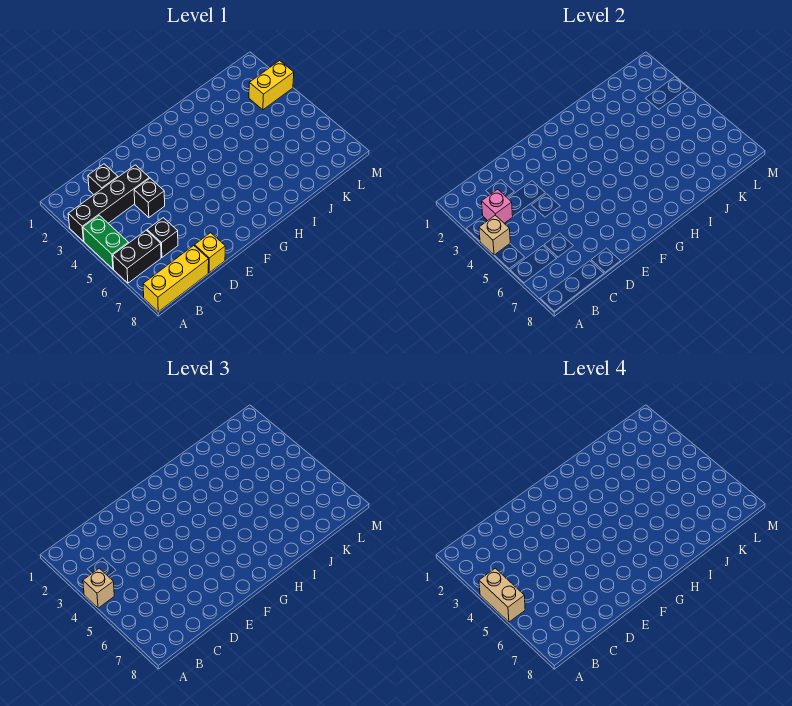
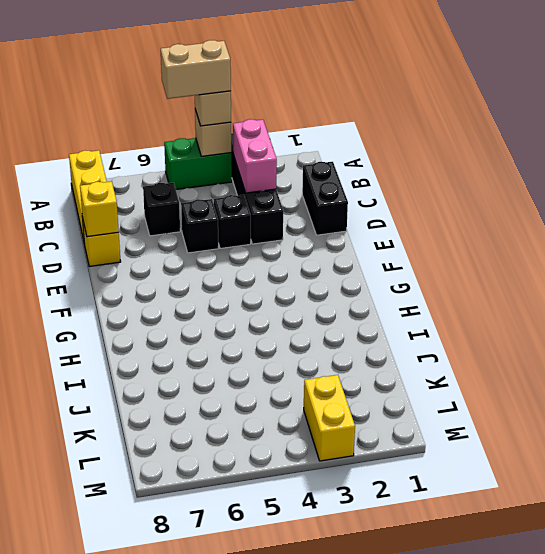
black 1x2 brick [113,230,161,283] -> black 1x2 brick moved to [302,162,348,235]
pink 1x1 brick [482,189,513,223] -> pink 1x2 brick [233,119,277,193]
black 1x1 brick [88,164,118,195] -> black 1x1 brick moved to [181,199,218,253]
none -> yellow 1x1 brick [80,181,119,237]

